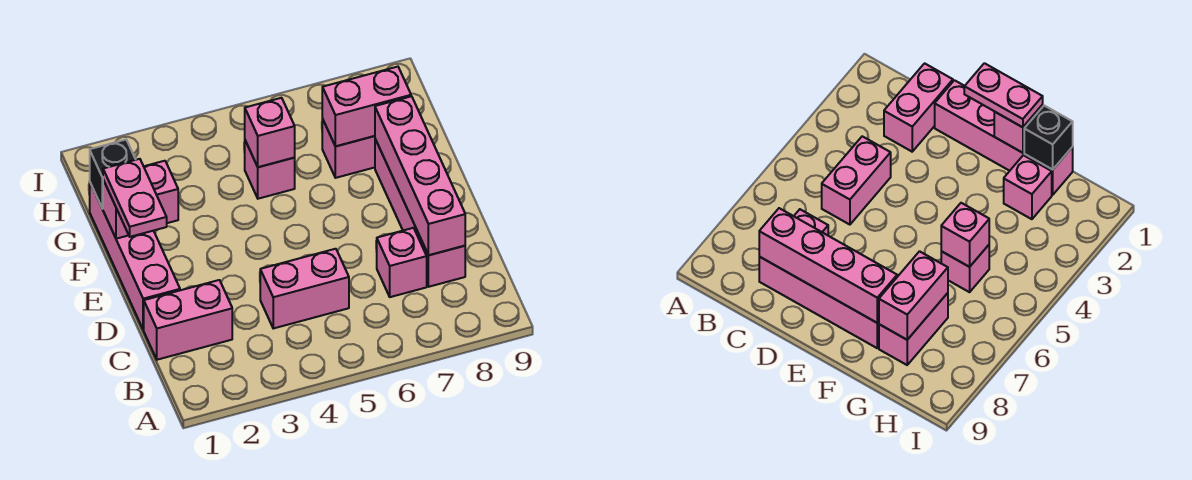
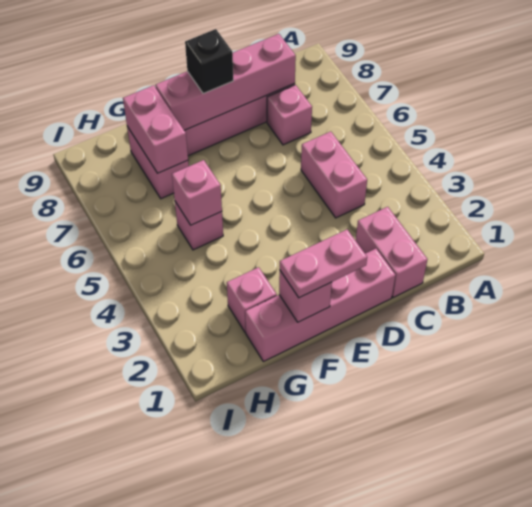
black 1x1 brick [90,140,136,209] -> black 1x1 brick moved to [185,29,233,94]

